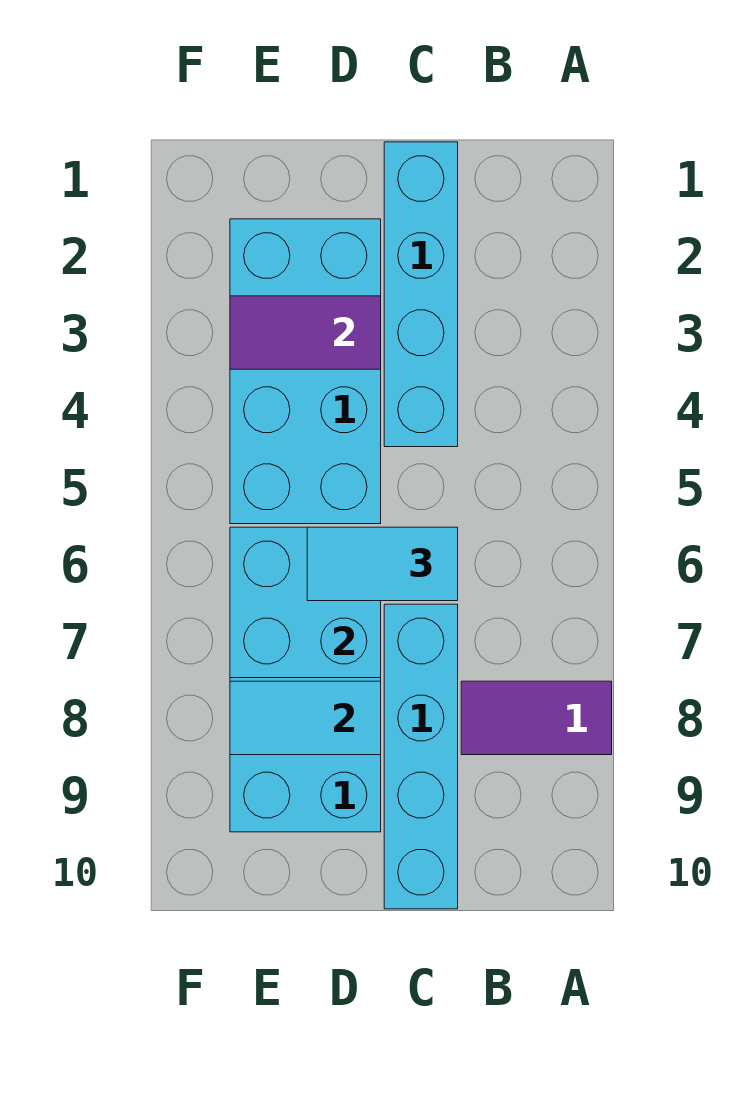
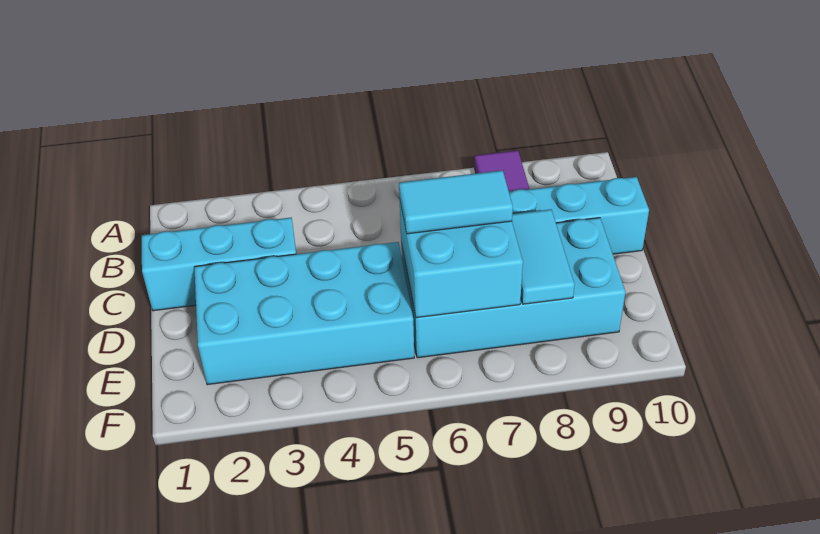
cyan 1x4 brick [384,142,458,447] -> cyan 1x3 brick [142,218,296,311]
cyan 1x2 tile [307,527,458,601] -> cyan 1x2 tile turned to [399,170,513,234]
purple 1x2 tile [230,296,381,369] -> none

